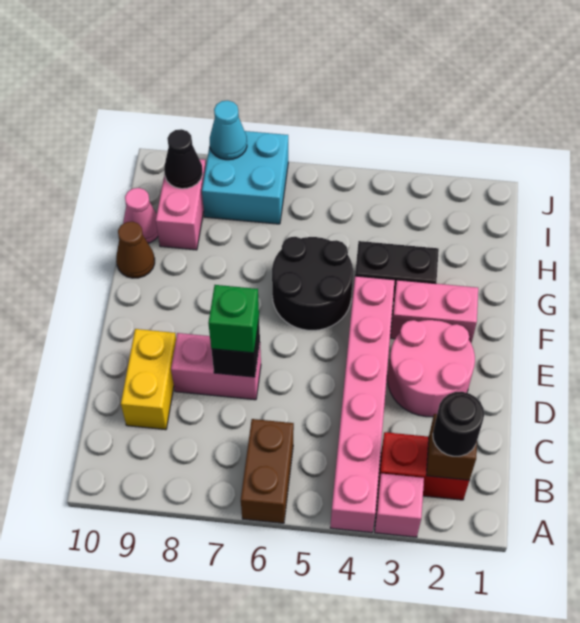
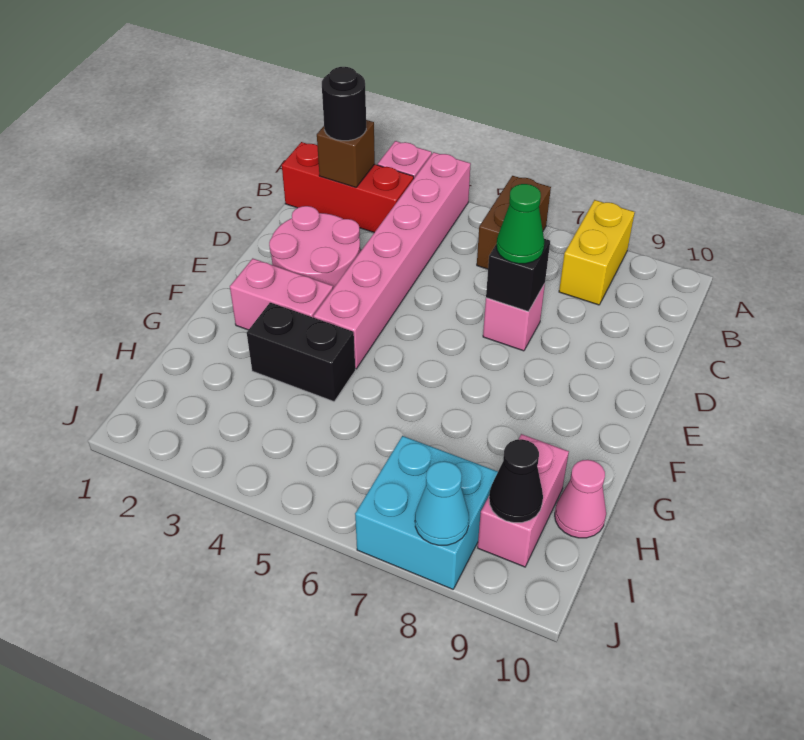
red 1x2 brick [378,432,469,500] -> red 1x3 brick [282,142,414,233]
yellow 1x2 brick [121,329,176,430] -> yellow 1x2 brick moved to [559,200,635,305]
pink 1x2 brick [171,333,261,400] -> pink 1x1 brick [483,284,545,351]
green 1x1 brick [208,285,259,353] -> green 1x1 cone [496,184,544,264]
black 2x2 round brick [272,237,353,330] -> none
brown 1x1 cone [116,222,155,278] -> none

